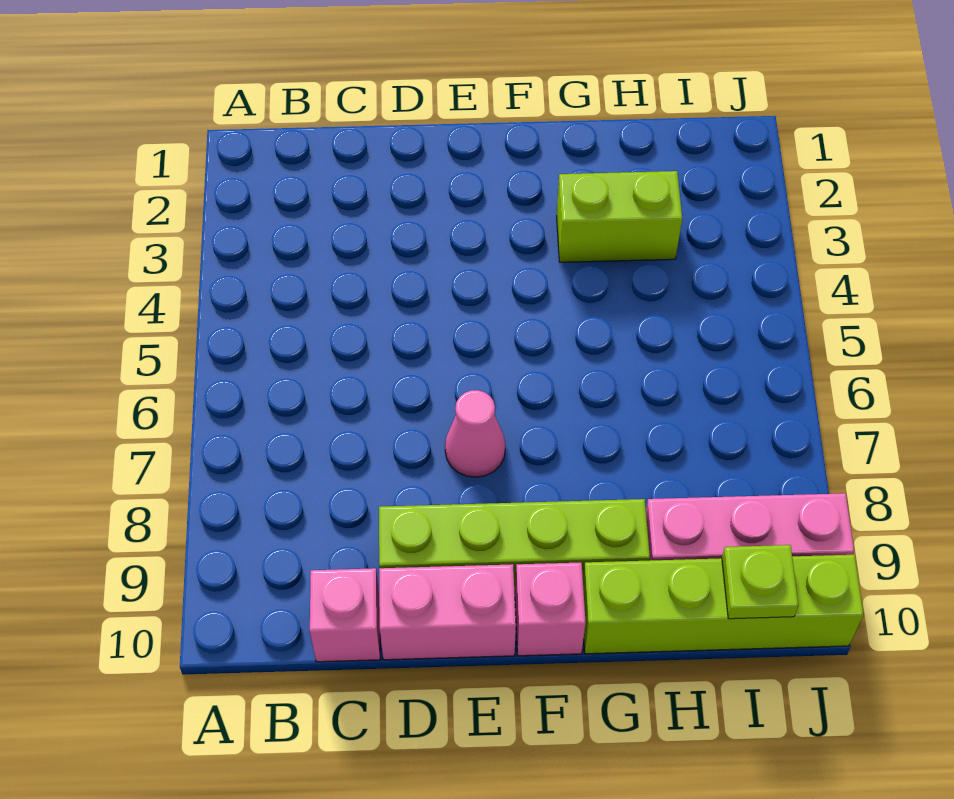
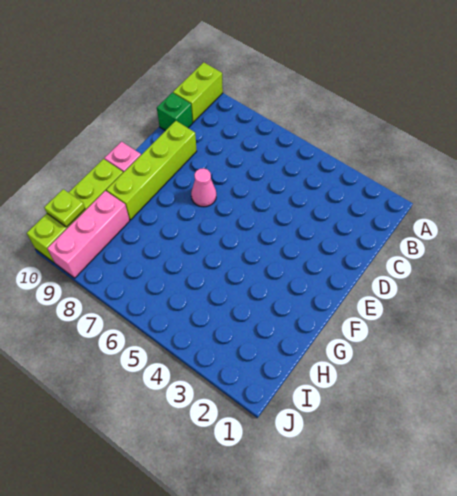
pink 1x1 brick [310,568,380,662] -> green 1x1 brick [157,93,193,131]
pink 1x2 brick [379,564,516,660] -> none
lime 1x2 brick [557,171,682,262] -> lime 1x2 brick moved to [173,62,223,122]

